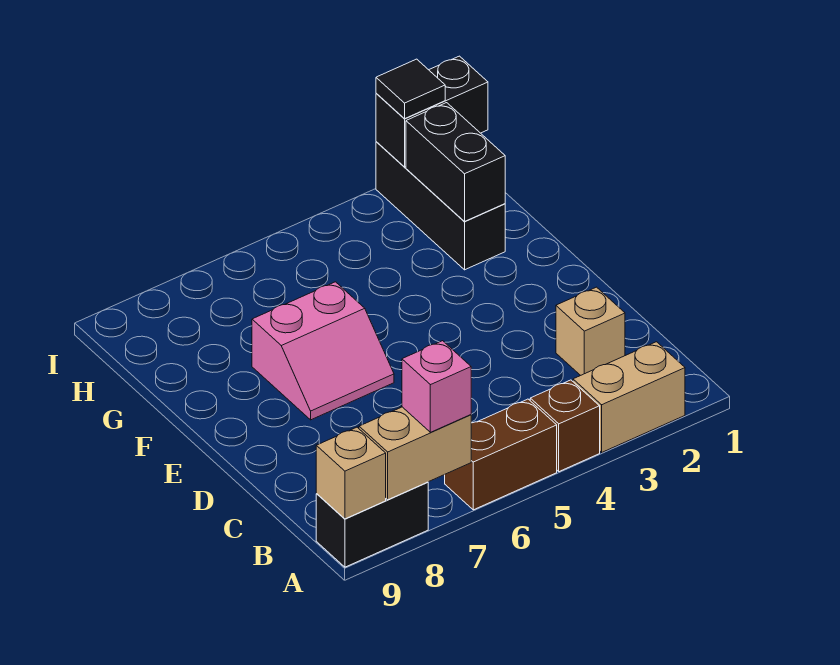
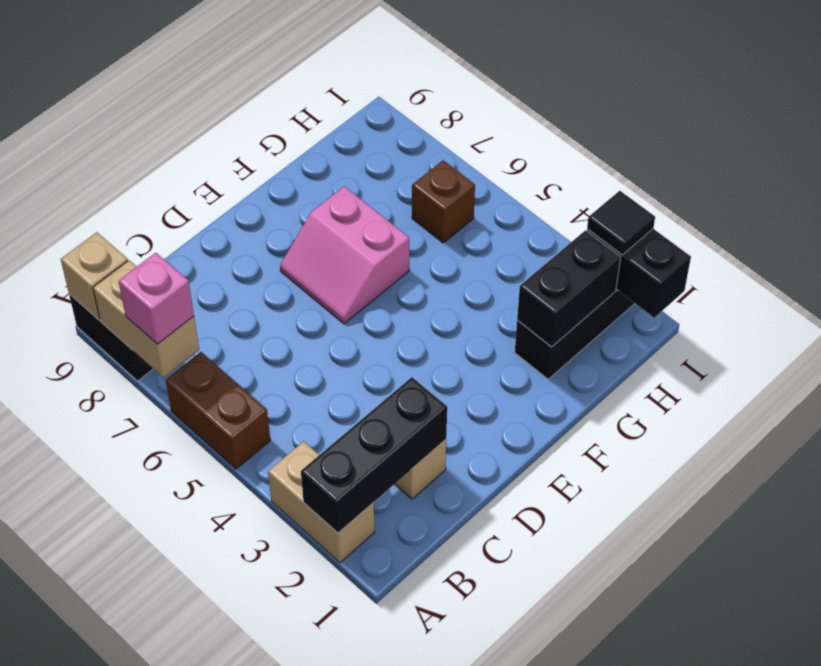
none -> black 1x3 brick [301,377,447,533]
brown 1x1 brick [530,380,600,472] -> brown 1x1 brick moved to [412,160,475,243]

